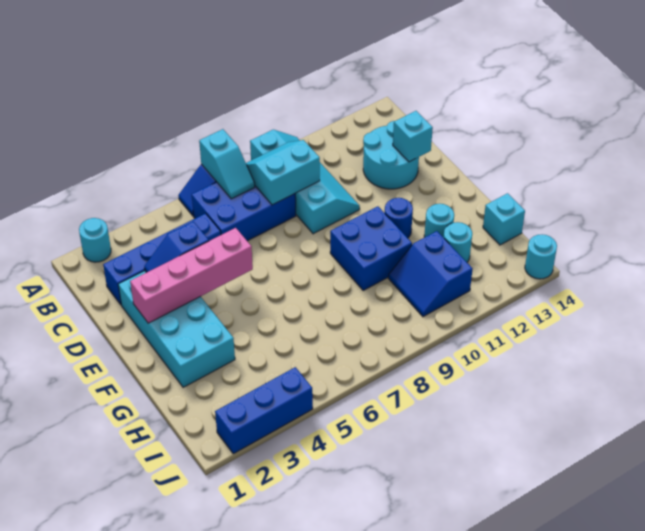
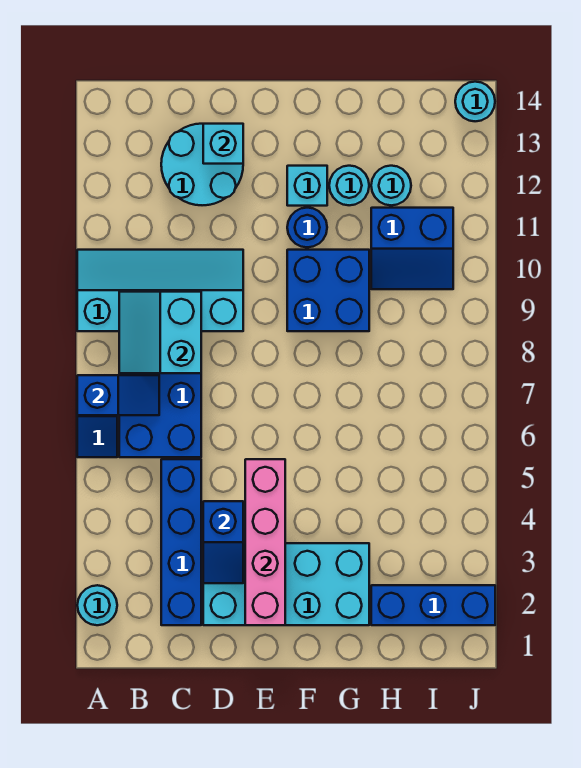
cyan 1x2 slope [199,129,255,199] -> blue 1x2 slope [77,375,159,415]
cyan 1x1 brick [483,193,525,245] -> cyan 1x1 brick moved to [287,166,327,206]
blue 1x3 brick [215,367,313,454] -> blue 1x3 brick turned to [371,585,495,625]

